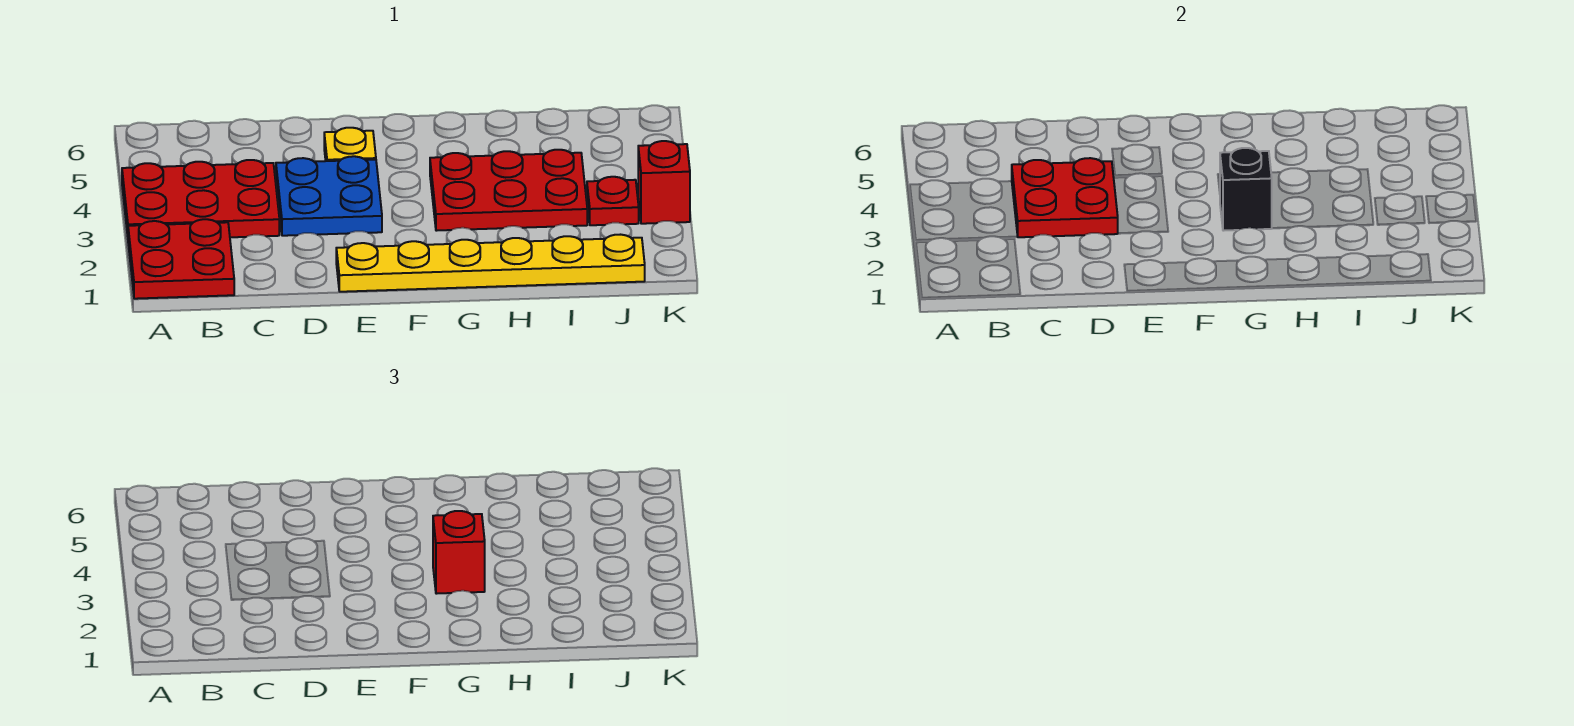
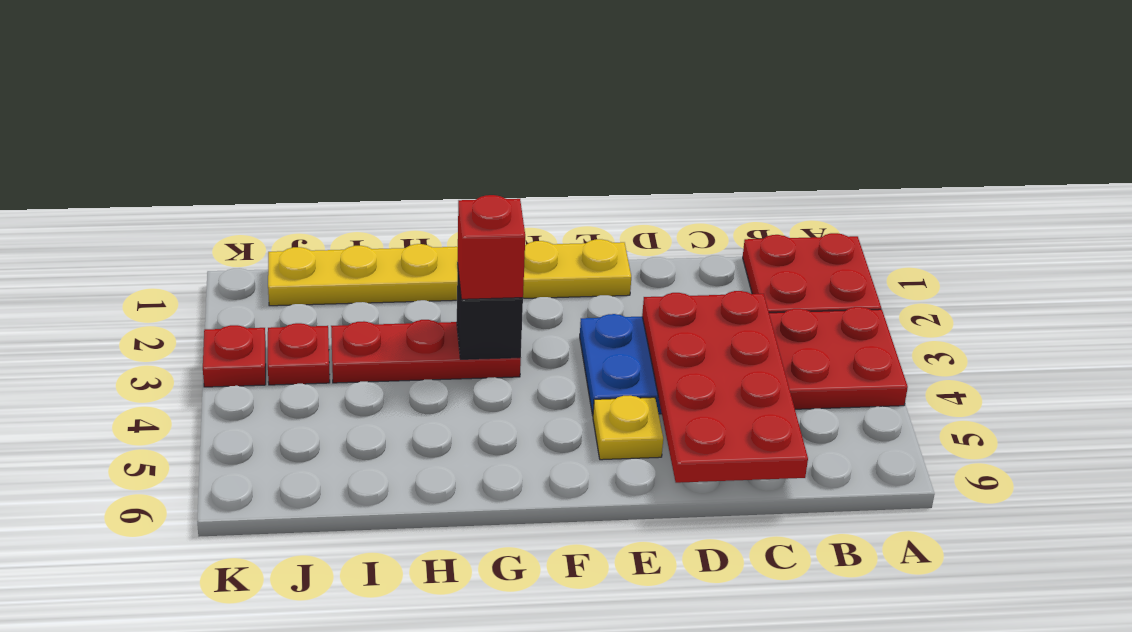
red 2x2 plate [1012,158,1118,237] -> red 2x4 plate [642,291,808,483]
red 2x3 plate [430,150,587,231] -> red 1x3 plate [331,320,521,383]
red 1x1 brick [638,141,690,224] -> red 1x1 plate [203,325,266,387]

